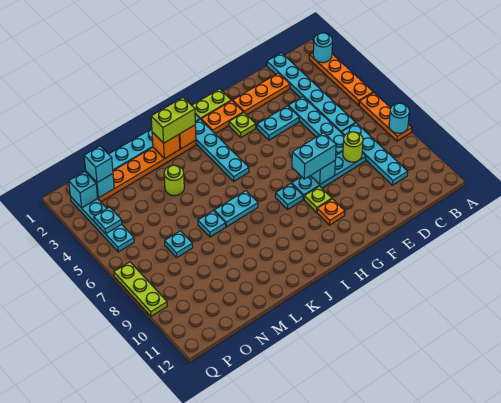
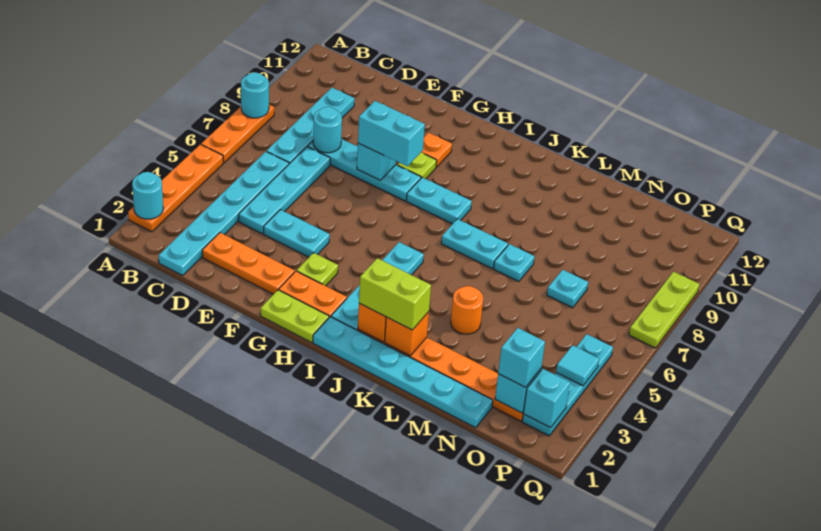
lime 1x1 round brick [343,132,363,162] -> cyan 1x1 round brick [313,107,342,153]
cyan 1x1 plate [275,184,303,209] -> cyan 1x2 plate [406,177,472,224]
lime 1x1 round brick [164,165,184,196] -> orange 1x1 round brick [451,286,483,334]
cyan 1x1 plate [94,207,122,234] -> cyan 1x1 tile [556,345,599,386]

